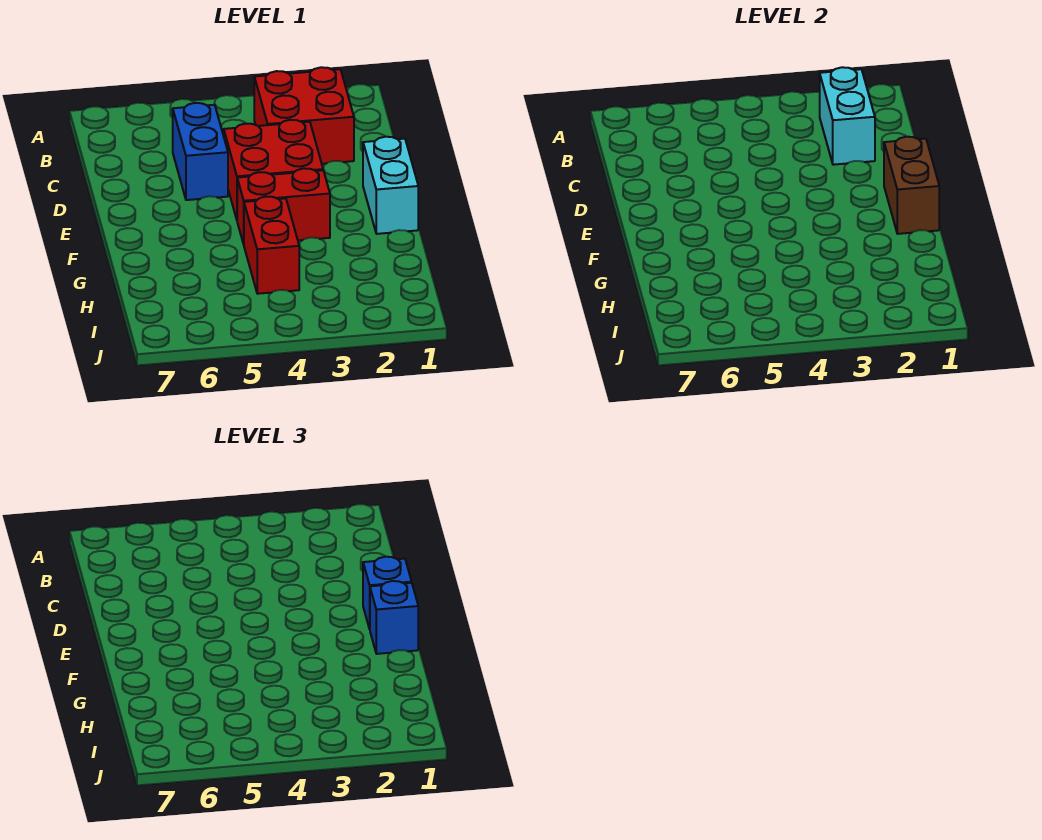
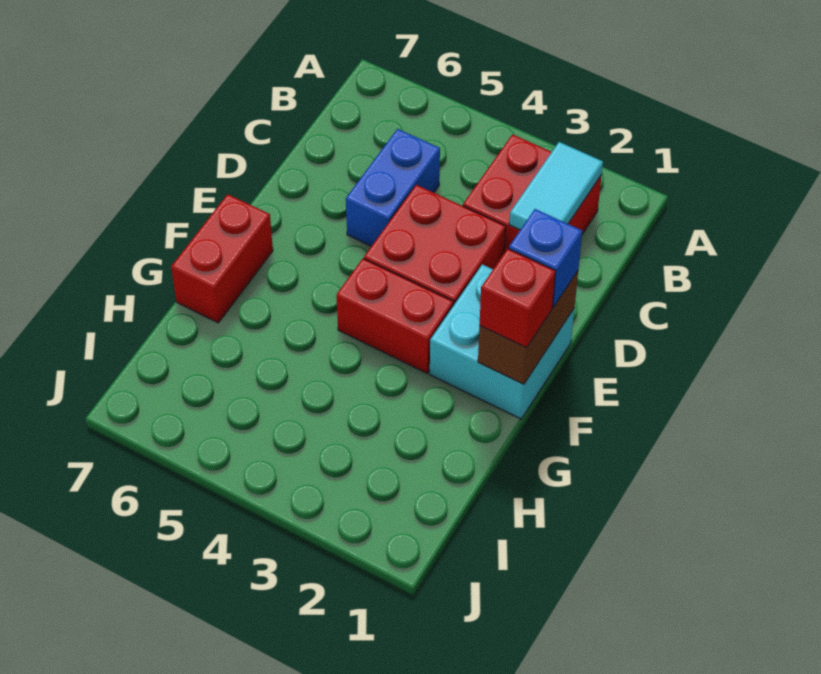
cyan 1x2 brick [820,67,875,165] -> cyan 1x2 tile [509,142,603,230]
cyan 1x2 brick [363,137,418,234] -> cyan 2x2 brick [430,264,574,419]
blue 1x1 brick [370,581,418,654] -> red 1x1 brick [480,249,556,348]
red 1x2 brick [244,196,299,294] -> red 1x2 brick moved to [171,194,273,323]

